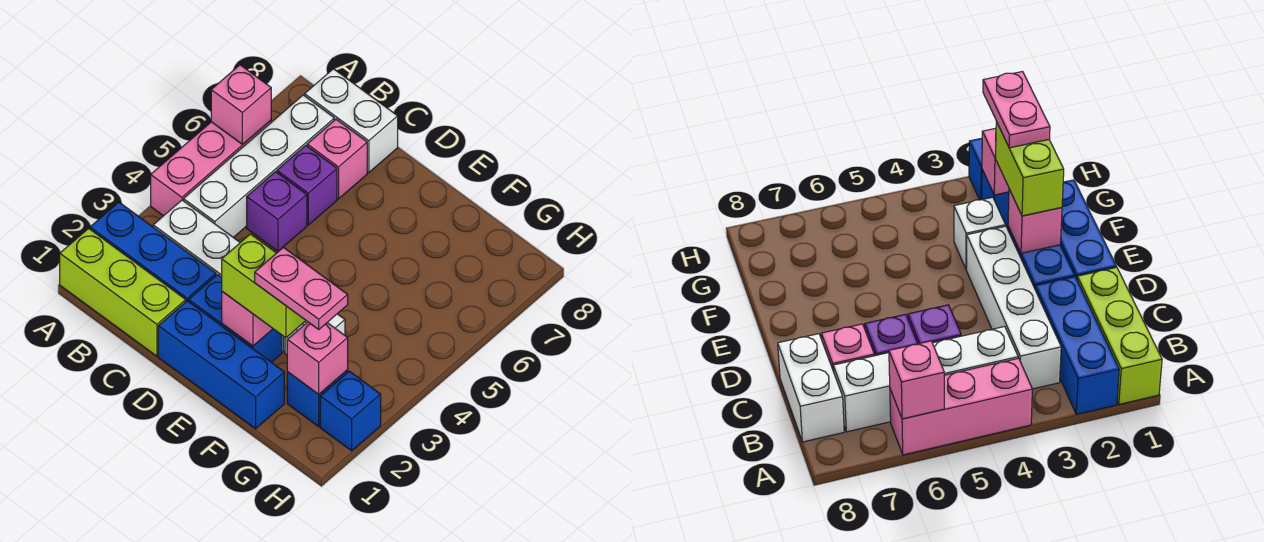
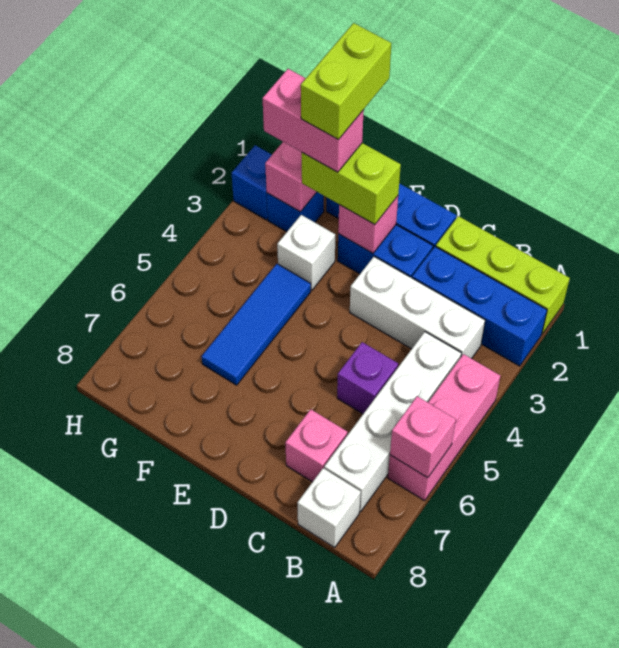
white 1x4 brick [153,200,285,352] -> white 1x3 brick [350,257,485,359]
white 1x2 brick [305,69,398,173] -> white 1x1 brick [297,468,361,548]
purple 1x1 brick [277,146,337,225] -> none
none -> lime 1x2 brick [301,23,391,140]
pink 1x2 plate [255,247,348,329] -> pink 1x2 brick [263,69,364,172]
none -> blue 1x3 tile [202,264,311,385]

